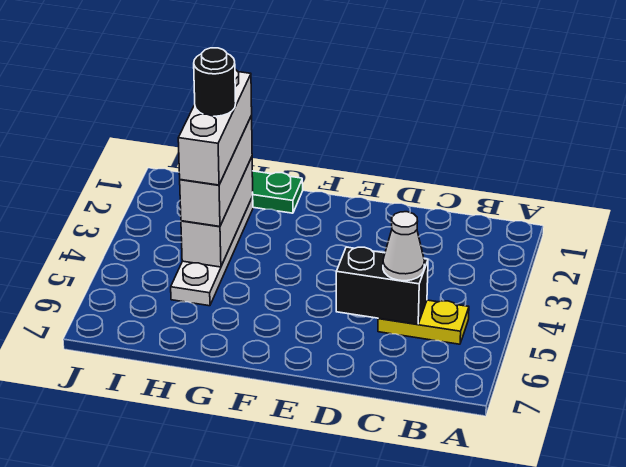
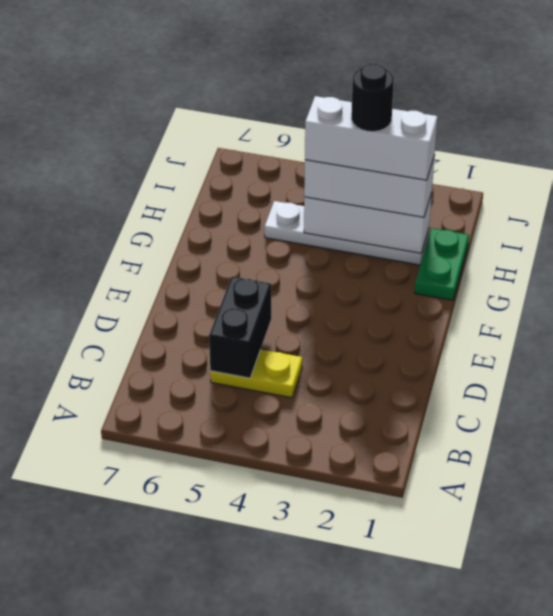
yellow 1x2 plate [378,300,469,344] -> yellow 1x2 plate turned to [210,349,302,398]
white 1x1 cone [383,212,424,281] -> none

